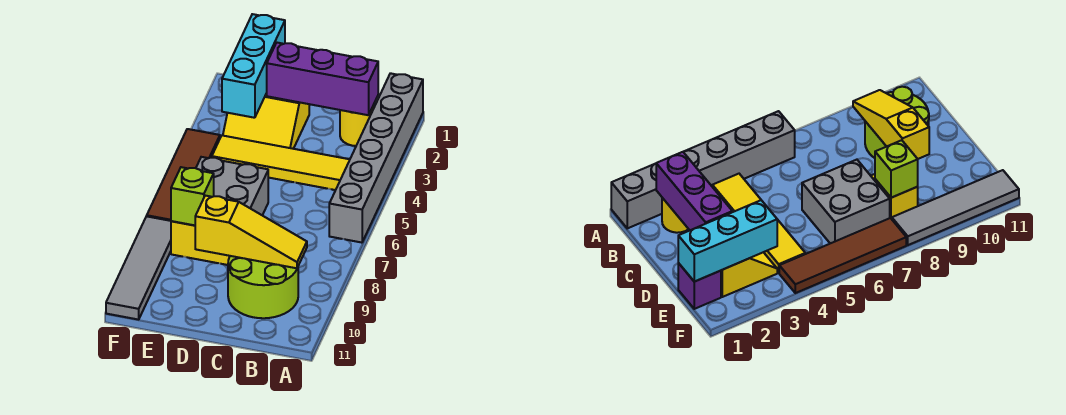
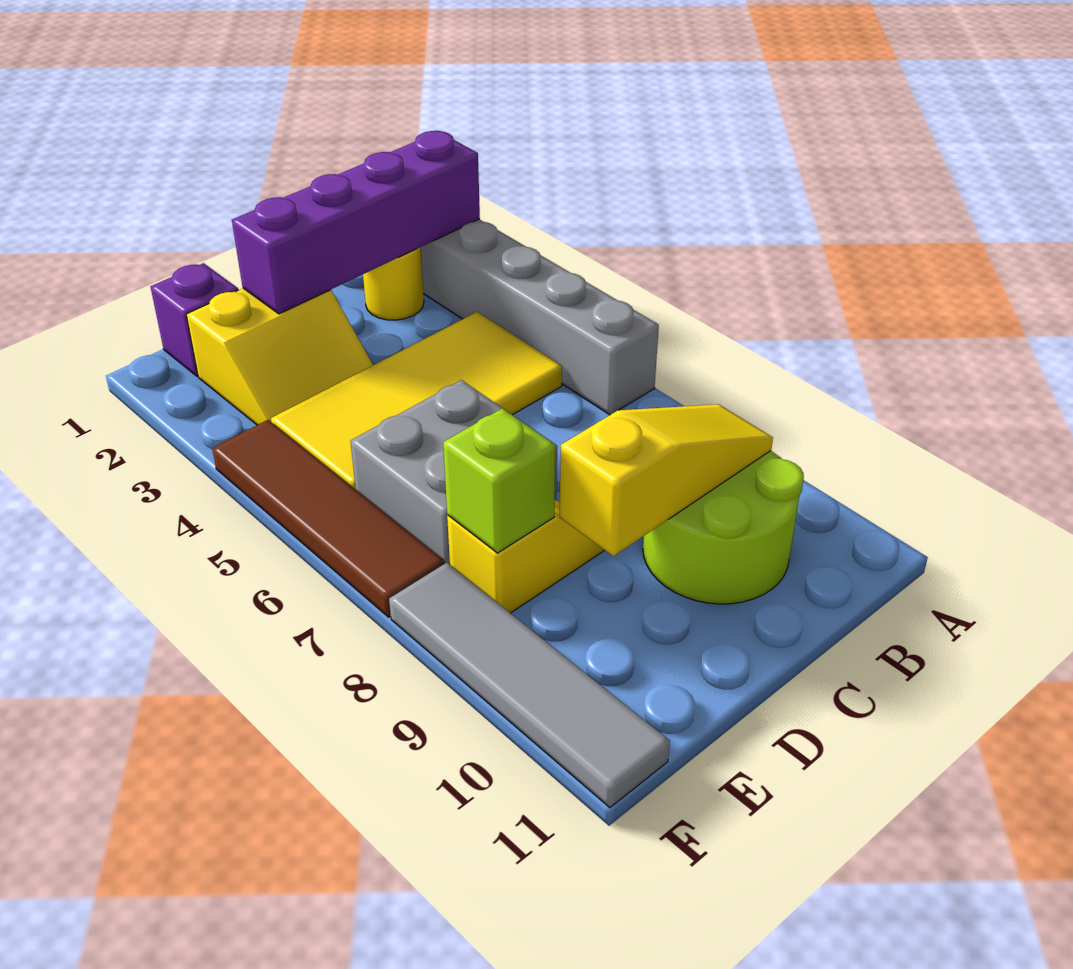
purple 1x3 brick [267,43,378,115] -> purple 1x4 brick [232,131,480,314]
yellow 1x4 tile [212,135,350,190] -> yellow 2x4 tile [271,312,562,489]
cyan 1x3 brick [222,14,285,118] -> none

